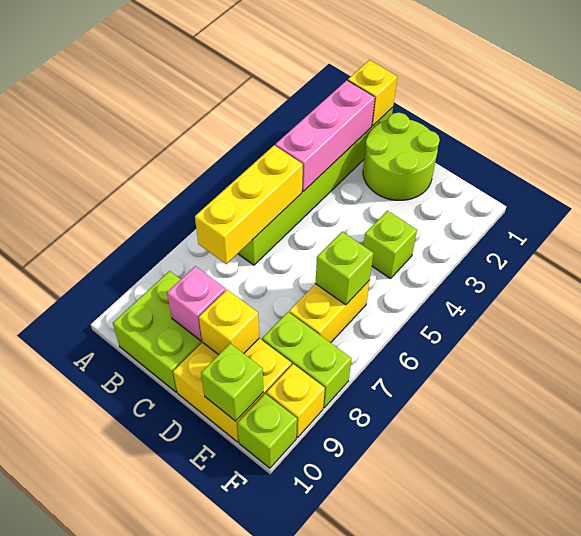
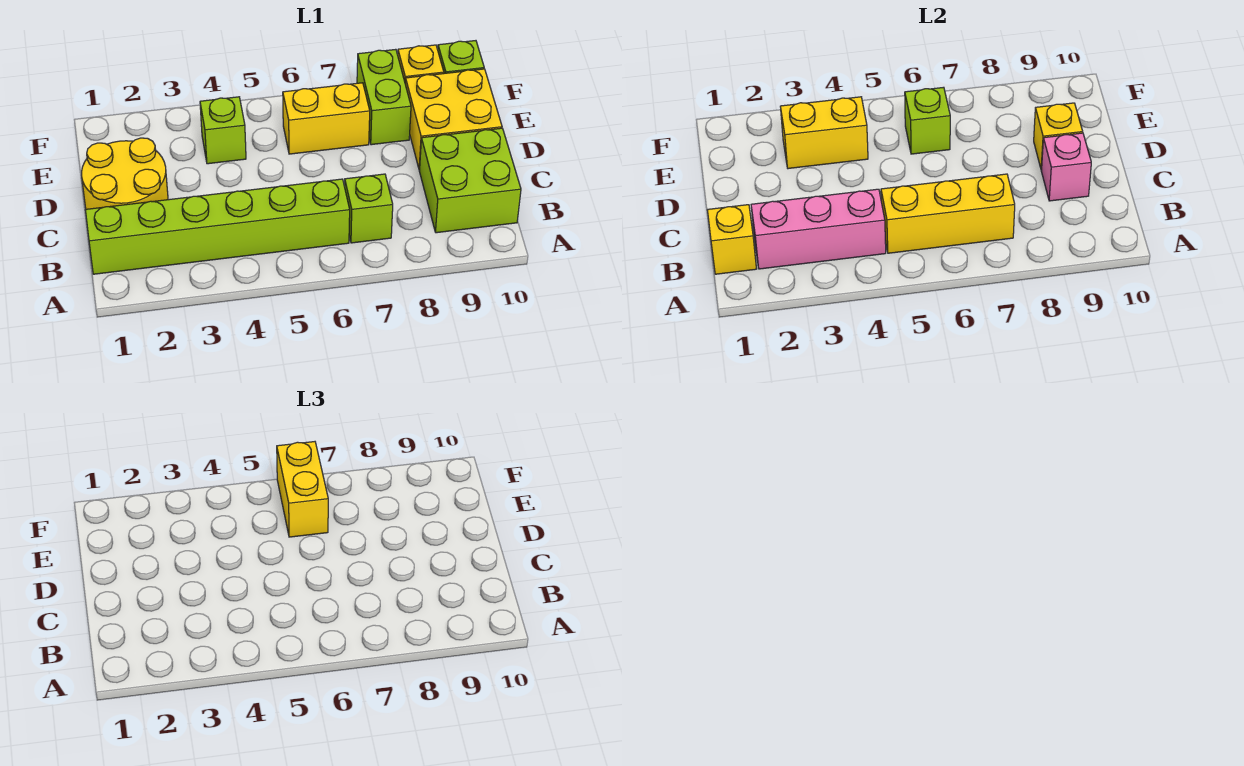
lime 2x2 round brick [363,113,440,200] -> yellow 2x2 round brick [82,138,168,209]
none -> yellow 1x2 brick [780,97,868,169]
none -> yellow 1x2 brick [277,442,328,537]
lime 1x1 brick [201,344,263,421] -> lime 1x1 brick moved to [345,174,393,243]

